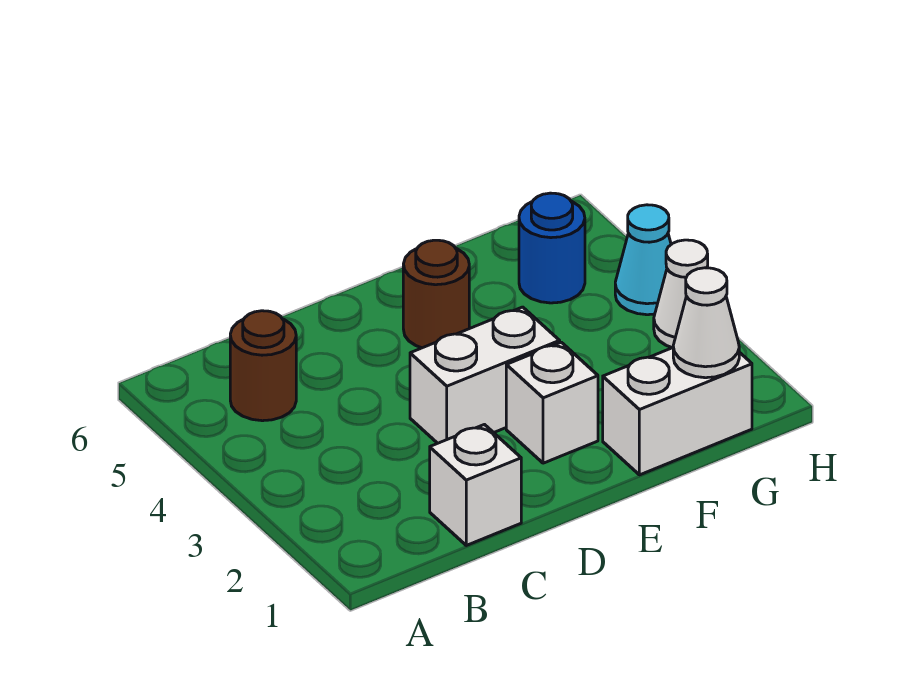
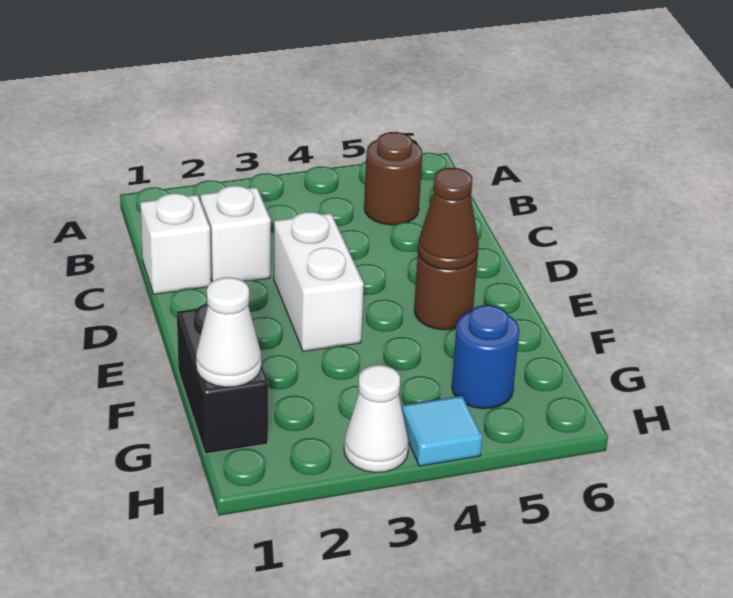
white 1x1 brick [506,342,598,463] -> white 1x1 brick moved to [201,186,271,282]
none -> brown 1x1 cone [418,168,479,270]
white 1x2 brick [603,348,752,475] -> black 1x2 brick [177,304,268,454]
cyan 1x1 cone [615,205,671,315] -> cyan 1x1 tile [402,396,482,466]

